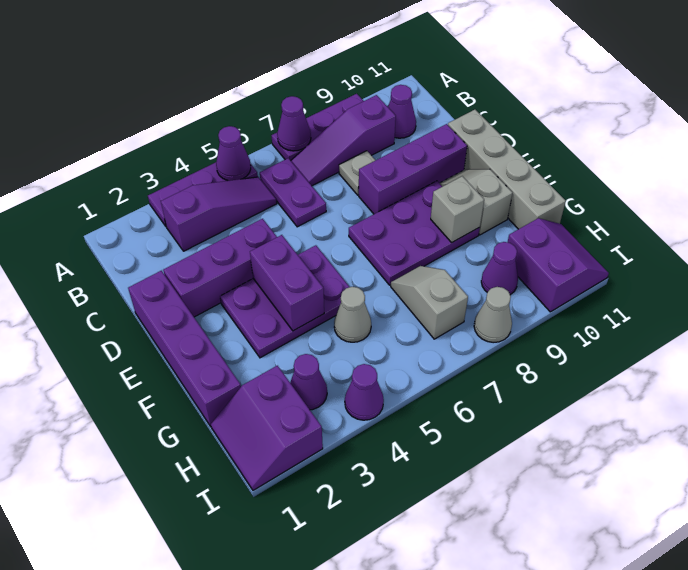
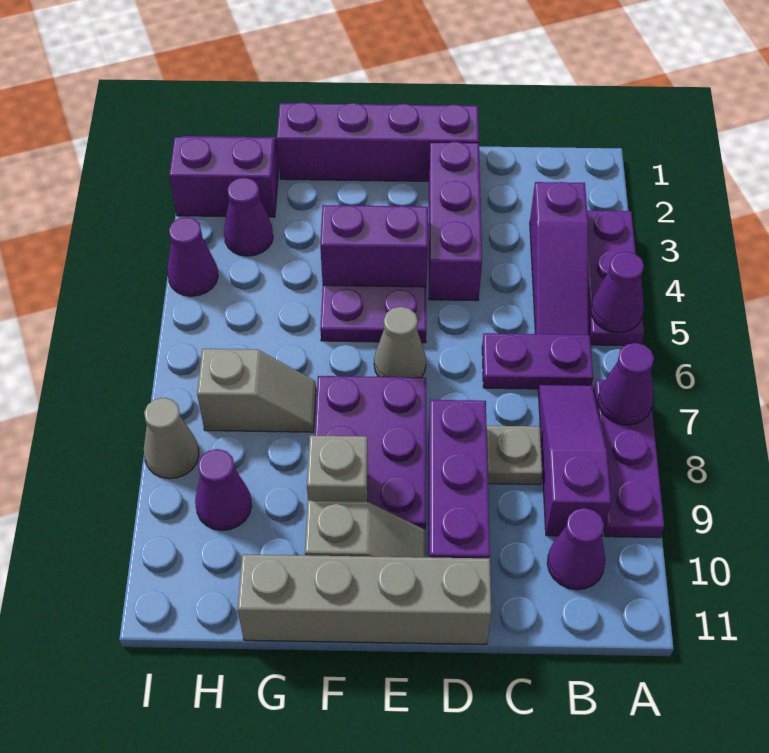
grey 1x1 cone [334,287,371,342] -> grey 1x1 cone moved to [374,307,426,377]
purple 2x2 slope [508,218,609,312] -> none

